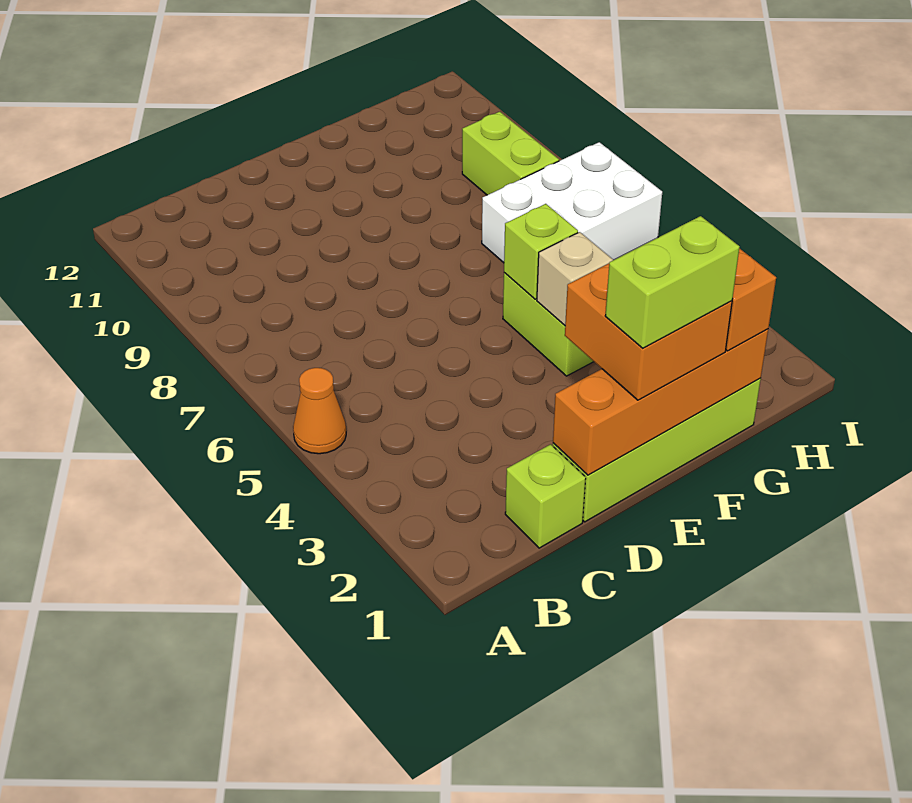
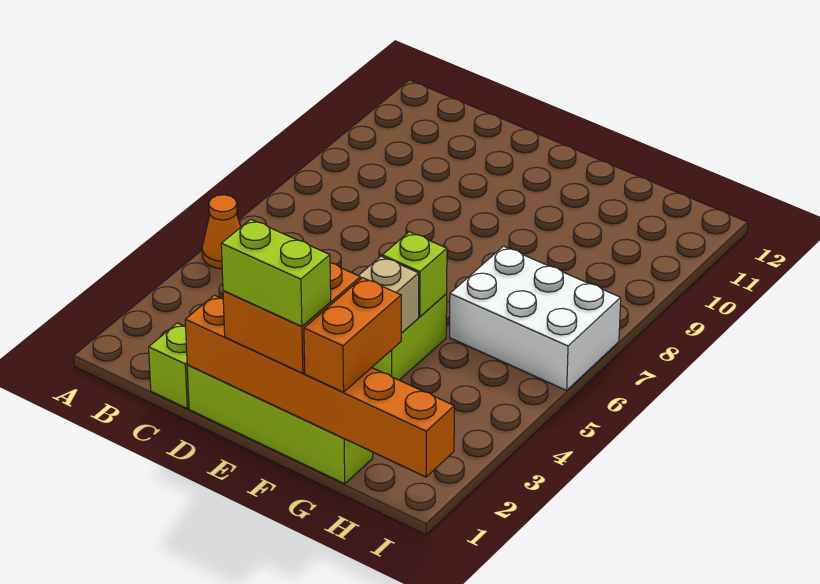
orange 1x4 brick [553,329,768,475] -> orange 1x6 brick [185,295,454,477]
lime 1x2 brick [462,112,559,195] -> none

